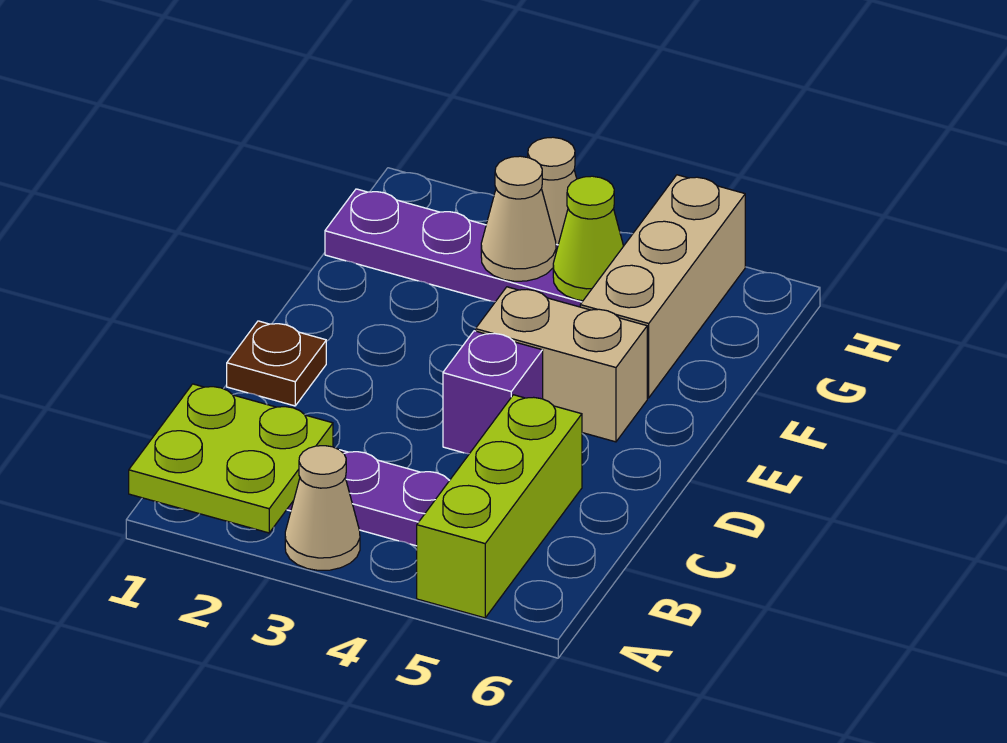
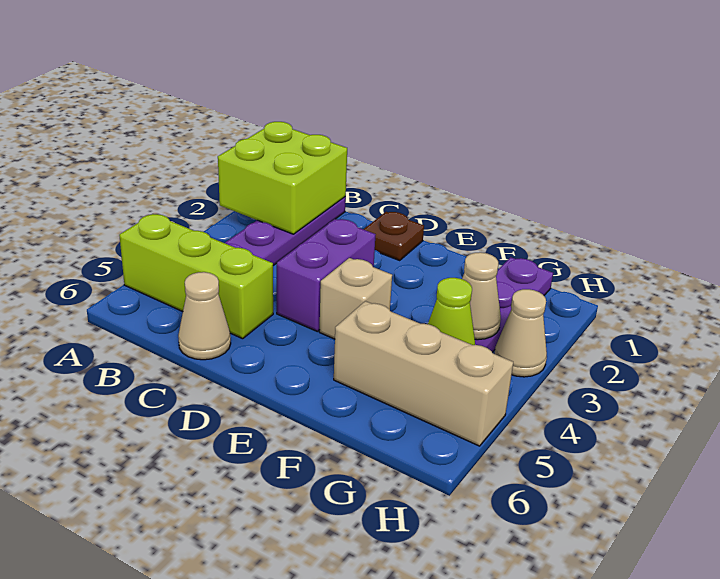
lime 2x2 plate [129,384,333,533] -> lime 2x2 brick [218,122,347,234]
tan 1x1 cone [285,446,360,570] -> tan 1x1 cone moved to [178,272,231,360]
purple 1x1 brick [443,331,543,454] -> purple 1x2 brick [277,219,376,331]
tan 1x2 brick [476,287,647,442] -> tan 1x1 brick [319,258,392,339]

